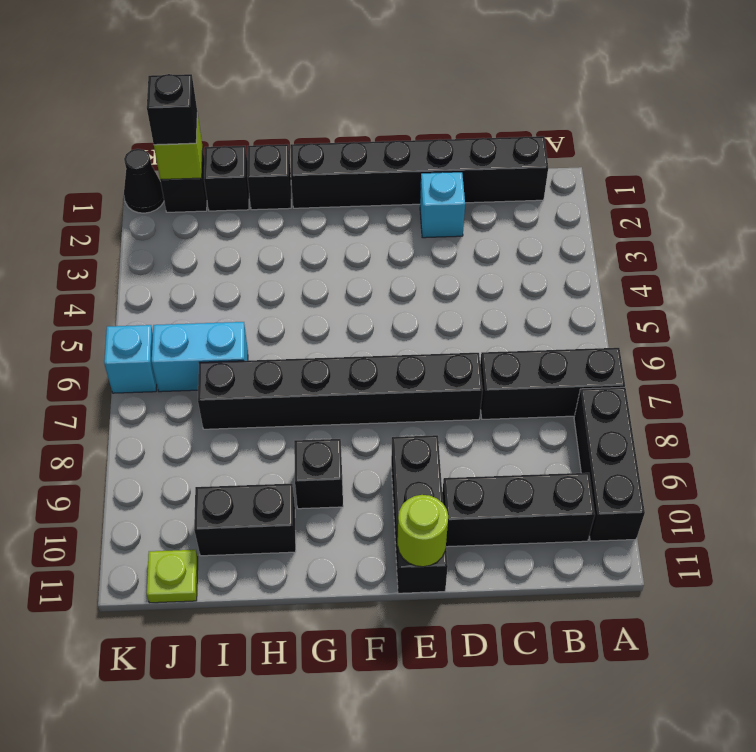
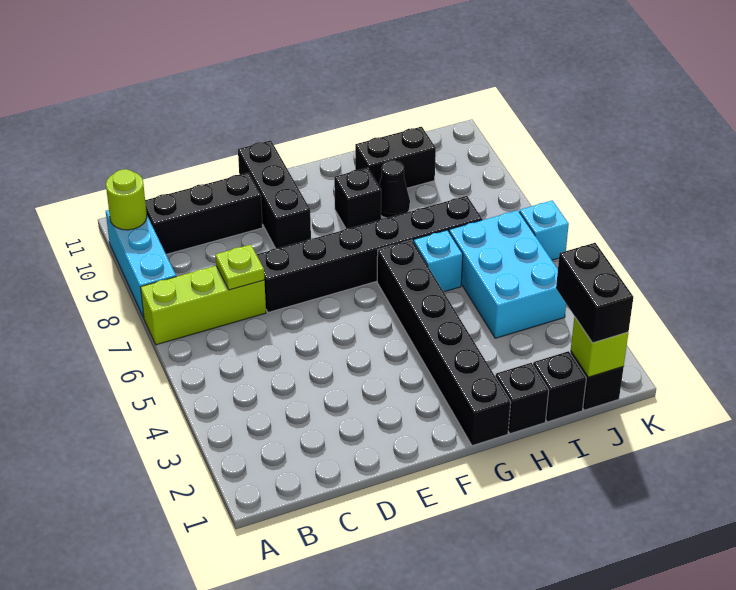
black 1x3 brick [480,348,625,419] -> lime 1x3 brick [141,266,266,345]
black 1x3 brick [574,387,645,541] -> cyan 1x3 brick [106,210,176,318]
black 1x6 brick [290,136,548,208] -> black 1x6 brick turned to [377,240,511,446]
cyan 1x1 brick [420,172,465,238] -> cyan 1x1 brick moved to [414,230,463,292]
lime 1x1 round brick [398,495,448,567] -> lime 1x1 round brick moved to [106,169,147,230]
cyan 1x2 brick [152,322,248,392] -> cyan 2x3 brick [449,210,567,338]
black 1x1 brick [147,74,197,145] -> black 1x2 brick [556,243,633,343]
lime 1x1 plate [147,550,198,603] -> lime 1x1 plate moved to [215,245,264,290]
black 1x1 cone [124,149,164,213] -> black 1x1 cone moved to [379,160,410,218]

